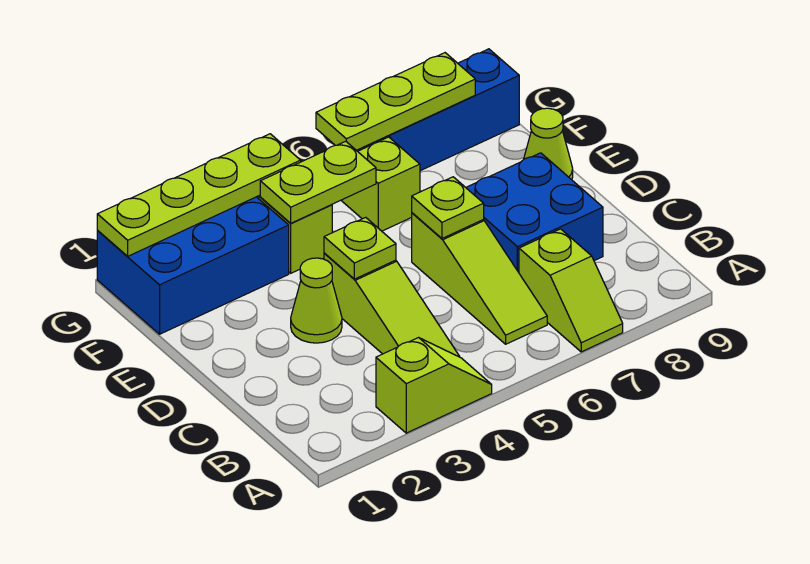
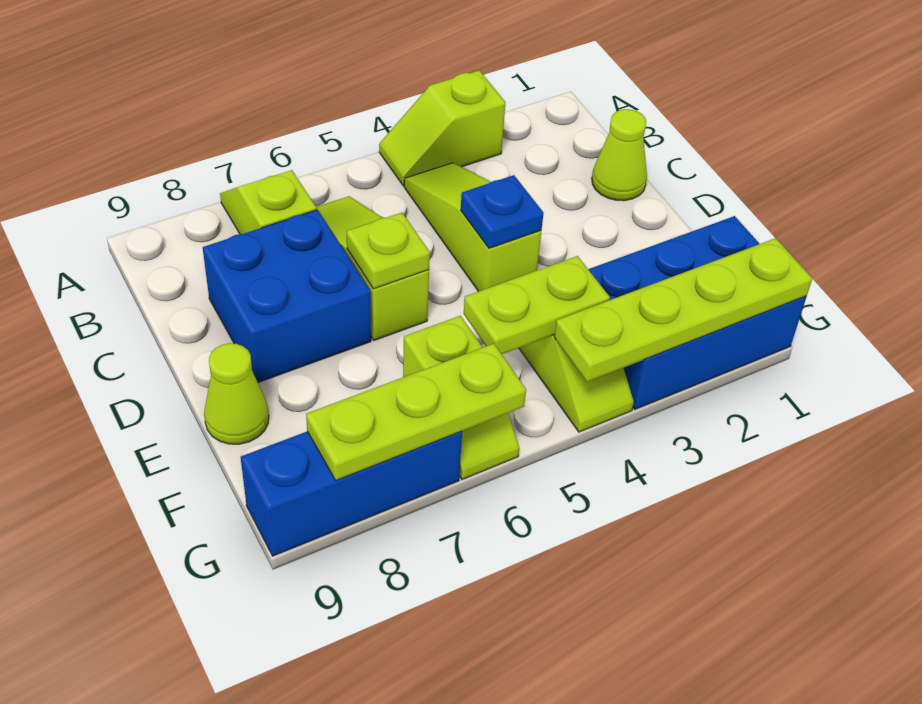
lime 1x1 cone [291,258,342,343] -> lime 1x1 cone moved to [592,109,647,201]
lime 1x1 plate [324,217,396,279] -> blue 1x1 plate [461,175,543,248]

